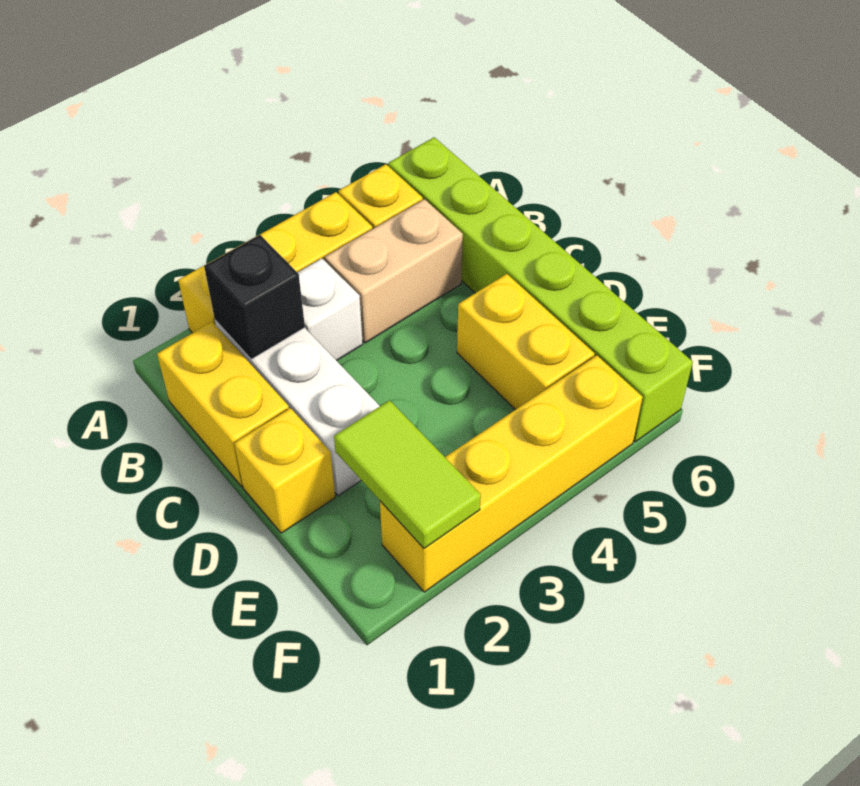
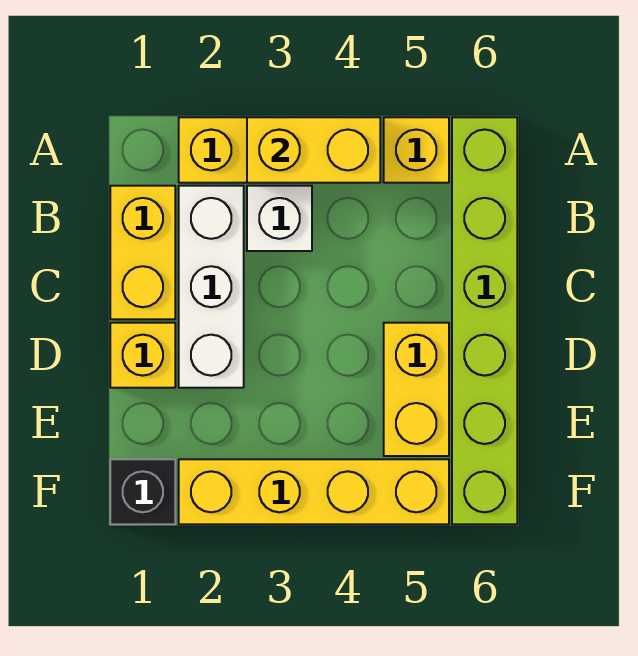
none -> yellow 1x2 brick [247,117,380,183]
black 1x1 brick [204,235,305,359] -> black 1x1 brick moved to [110,459,175,524]
tan 1x2 brick [325,199,463,343] -> none
lime 1x2 tile [334,400,481,548] -> none

